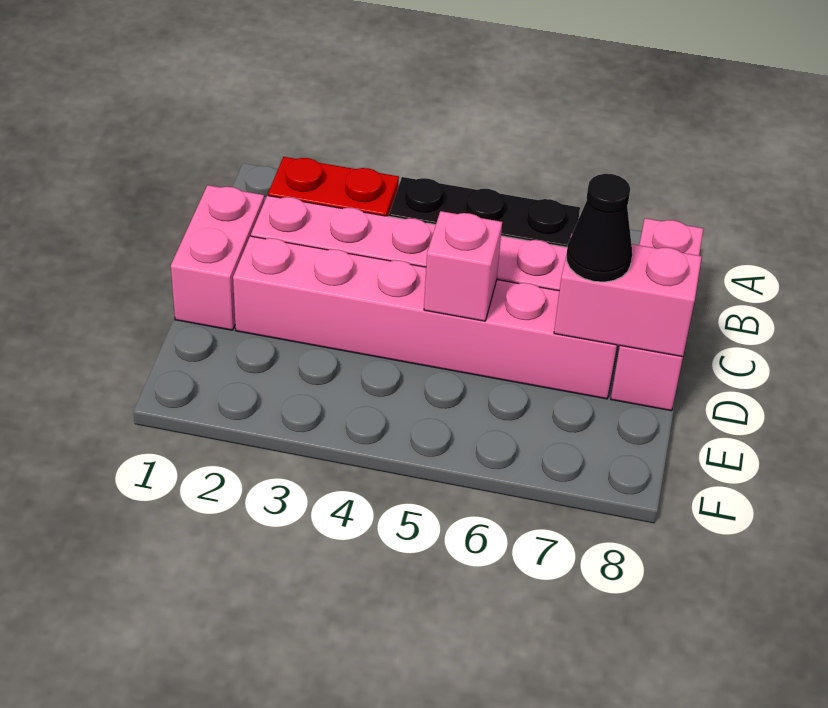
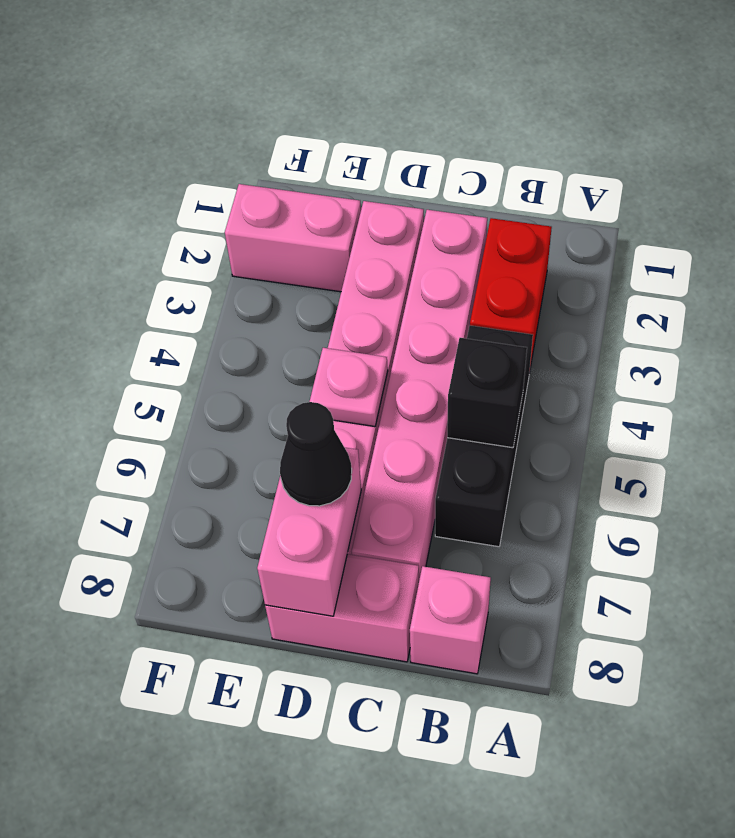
none -> black 1x1 brick [447,338,527,448]
pink 1x2 brick [171,185,264,330] -> pink 1x2 brick moved to [225,184,361,292]
pink 1x1 brick [424,211,502,321] -> pink 1x1 plate [309,348,388,427]

